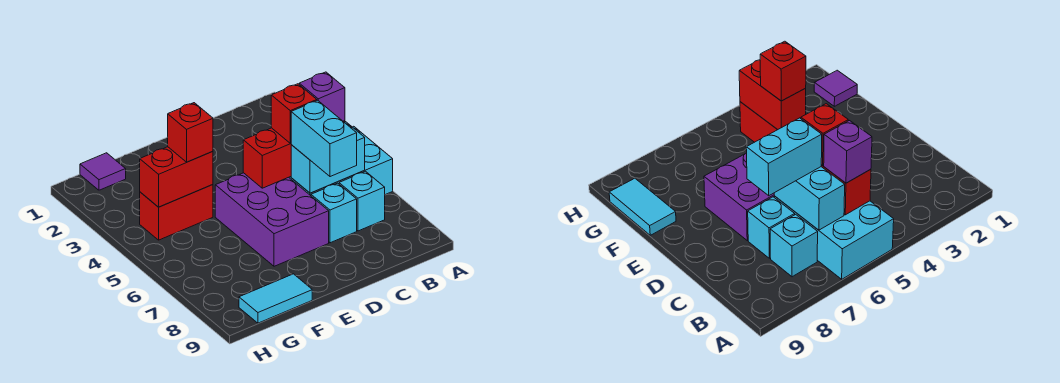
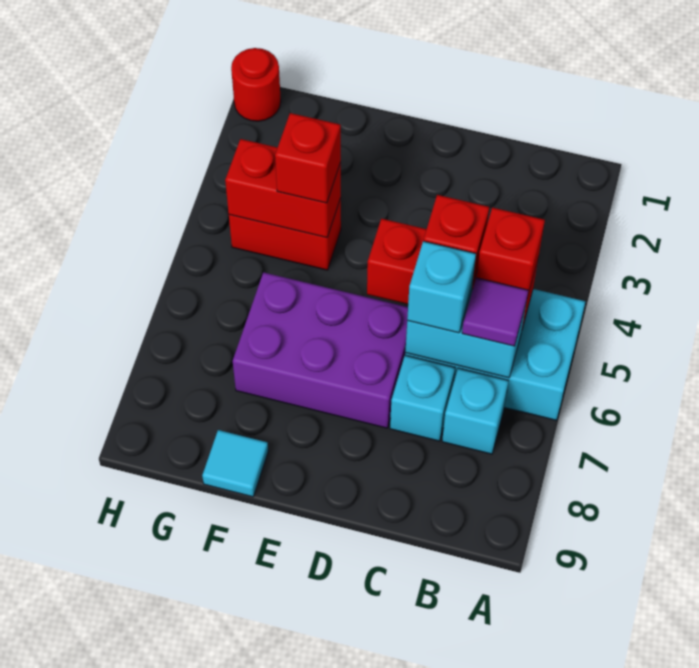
purple 1x1 brick [299,72,345,121] -> red 1x1 brick [476,208,545,297]
cyan 1x2 brick [291,100,357,177] -> cyan 1x1 brick [407,241,476,333]
purple 2x3 brick [215,173,329,266] -> purple 2x3 brick turned to [233,272,408,428]
cyan 1x2 tile [239,274,312,323] -> cyan 1x1 tile [202,430,268,497]
purple 1x1 tile [80,153,126,190] -> purple 1x1 tile moved to [462,278,528,346]
none -> red 1x1 round brick [231,48,281,121]

